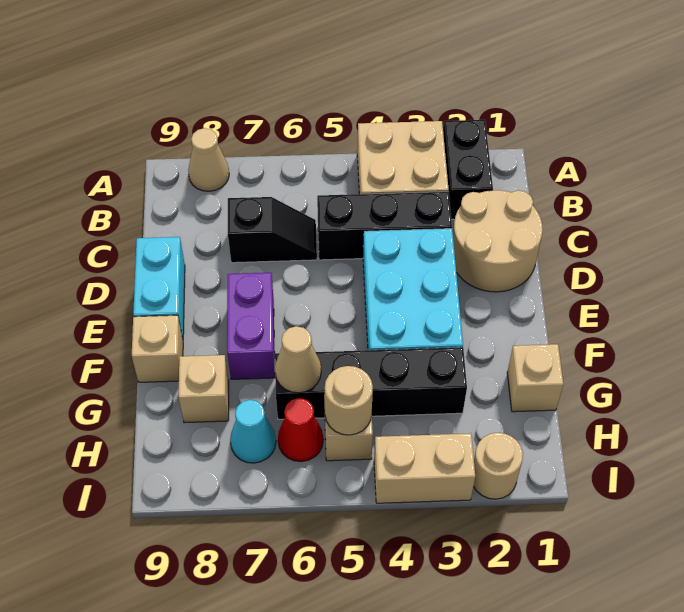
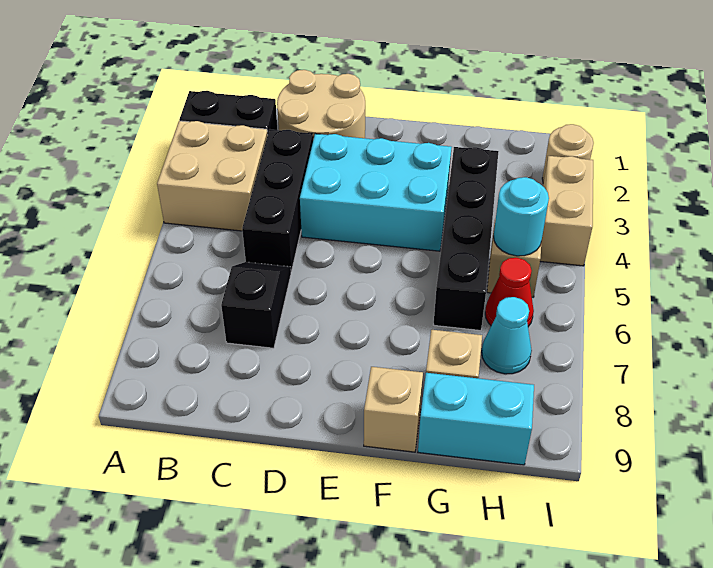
tan 1x1 cone [188,128,229,191] -> none
cyan 1x2 brick [133,237,185,338] -> cyan 1x2 brick moved to [418,373,534,465]
purple 1x2 brick [227,273,275,379] -> none
tan 1x1 brick [507,344,563,412] -> none
tan 1x1 cone [275,326,321,393] -> none
tan 1x1 round brick [325,366,373,435] -> cyan 1x1 round brick [494,177,549,256]

